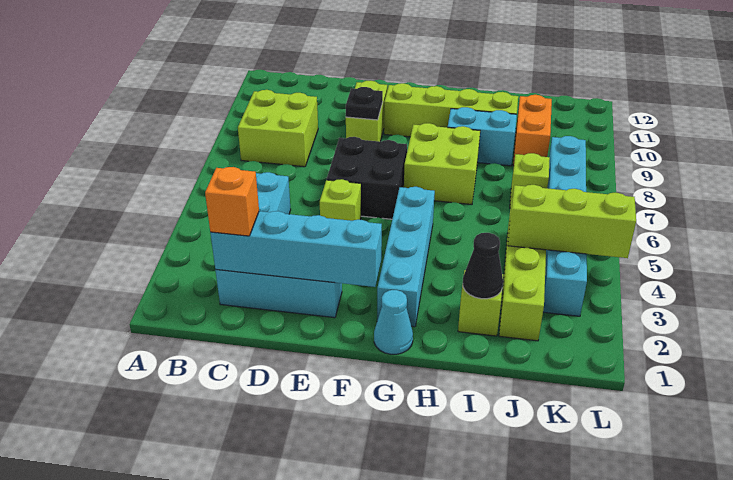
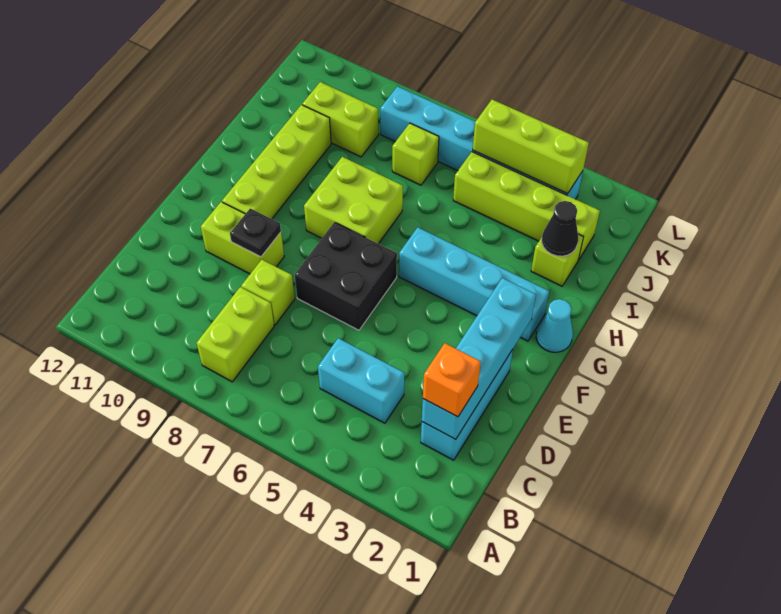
lime 2x2 brick [238,90,318,167] -> lime 1x2 brick [196,287,274,382]
lime 1x1 brick [320,179,361,221] -> lime 1x1 brick moved to [241,260,295,325]
cyan 1x2 brick [448,107,517,166] -> none
lime 1x3 brick [508,185,636,258] -> lime 1x3 brick turned to [473,100,589,194]
orange 1x2 brick [513,95,552,166] -> lime 1x2 brick [302,82,378,157]

